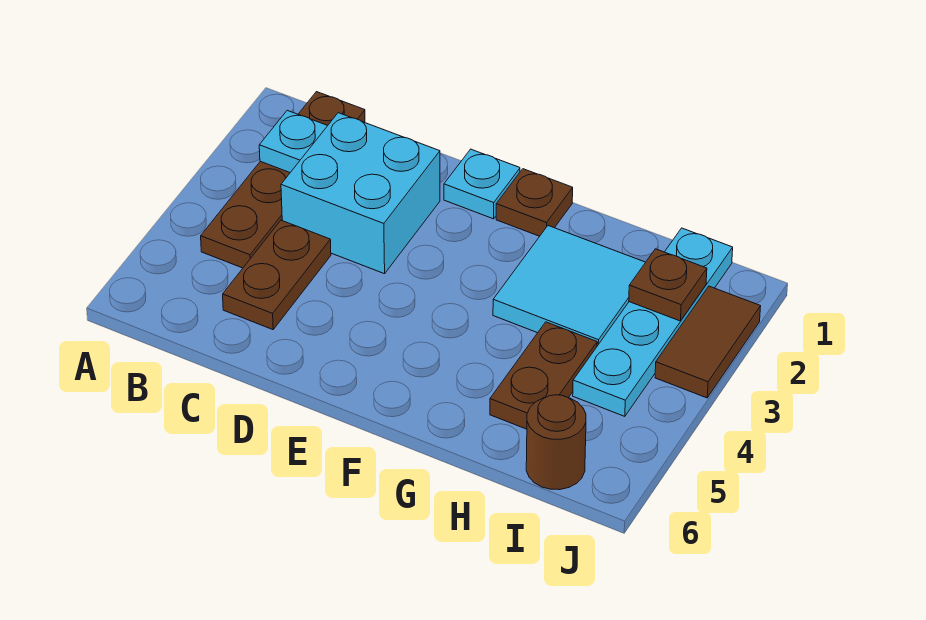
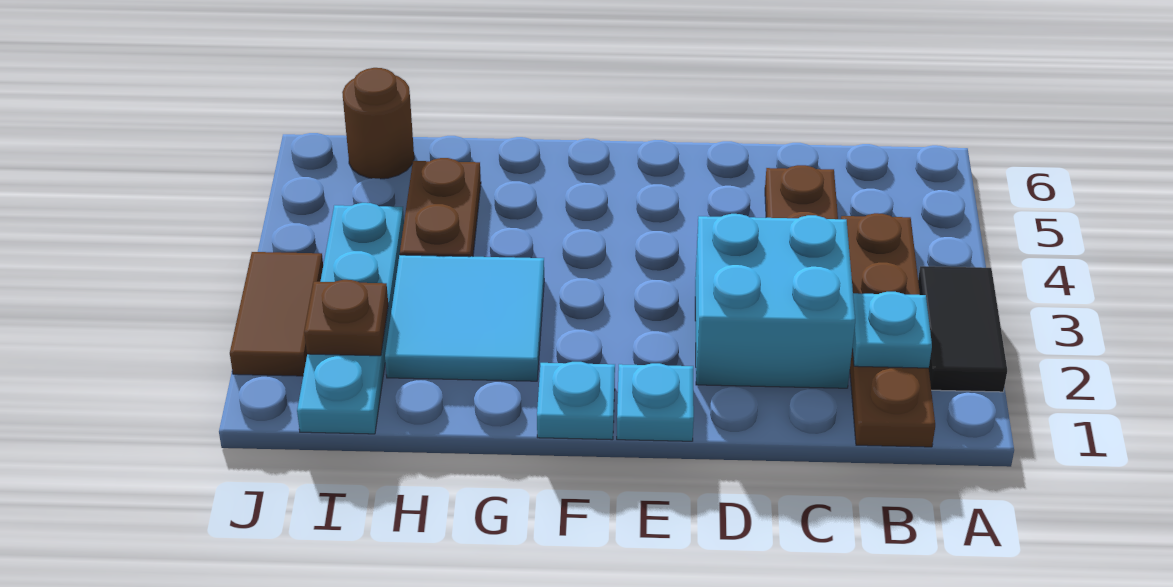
none -> black 1x2 tile [918,266,1007,392]
brown 1x1 plate [496,169,573,236] -> cyan 1x1 plate [537,362,615,440]

